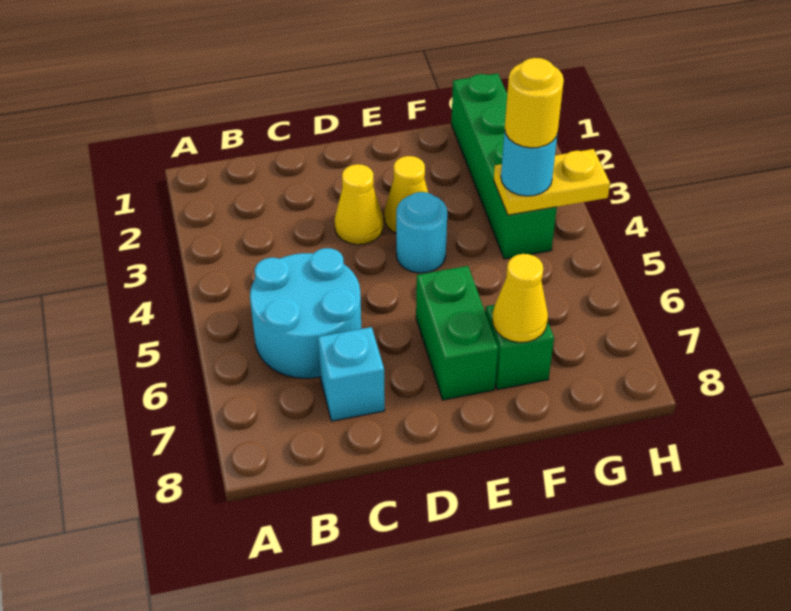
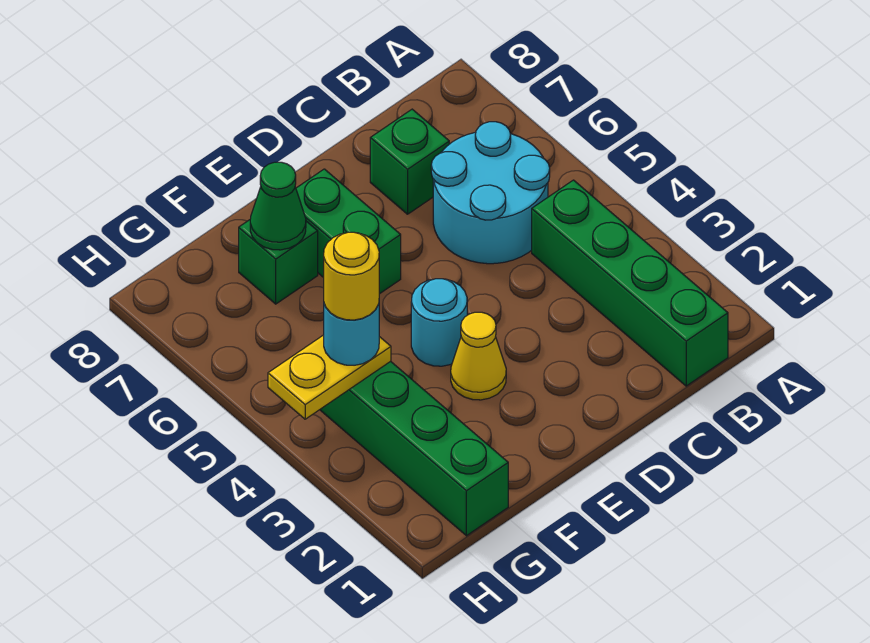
none -> green 1x4 brick [532,180,728,386]
cyan 1x1 brick [318,327,385,421] -> green 1x1 brick [370,109,449,214]
yellow 1x1 cone [335,164,383,245] -> none
yellow 1x1 cone [492,254,548,342] -> green 1x1 cone [250,162,306,250]

